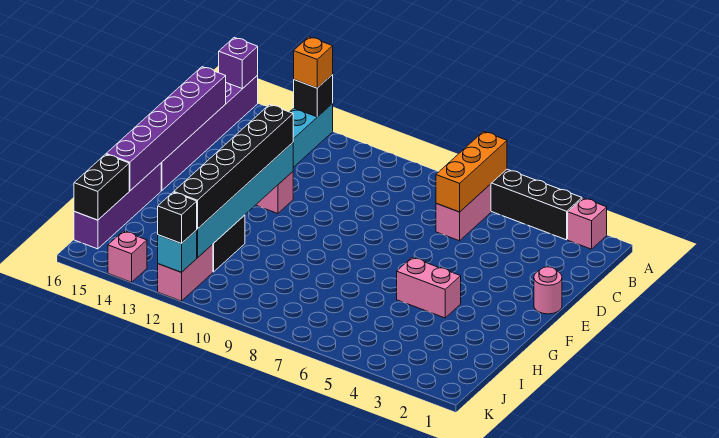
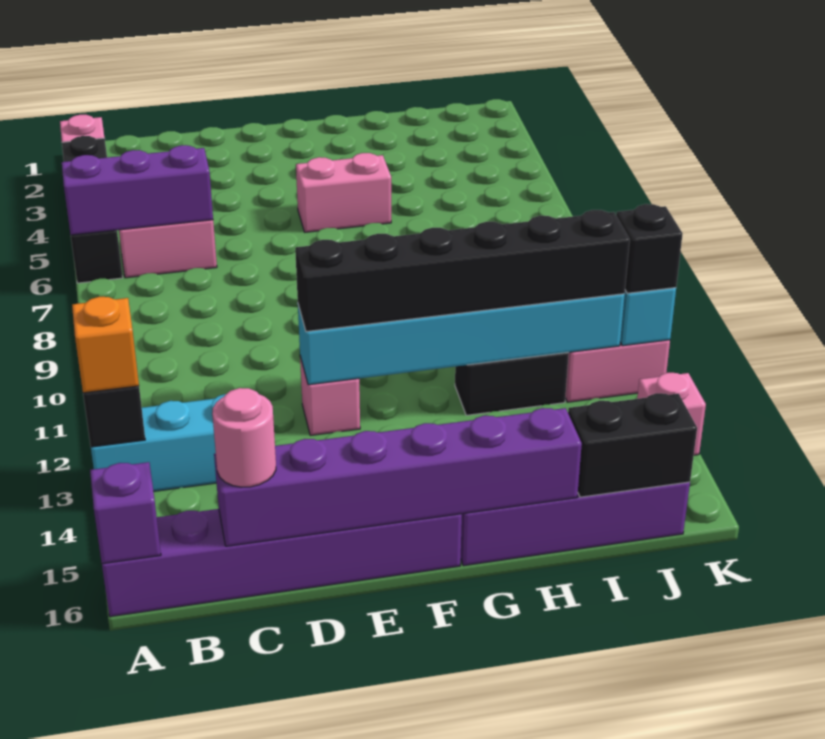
orange 1x3 brick [436,132,507,212] -> purple 1x3 brick [62,145,213,235]
pink 1x1 round brick [534,267,562,314] -> pink 1x1 round brick moved to [212,388,276,487]
pink 1x2 brick [397,258,461,318] -> pink 1x2 brick turned to [296,153,391,232]

